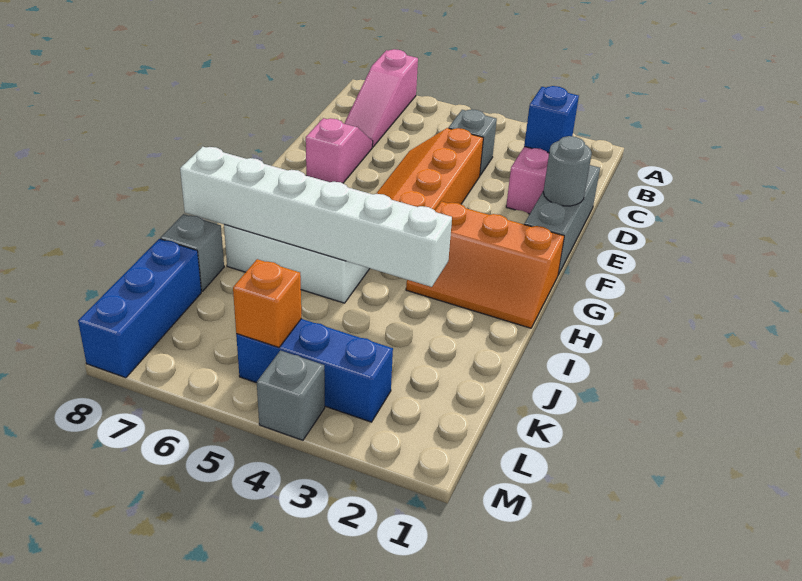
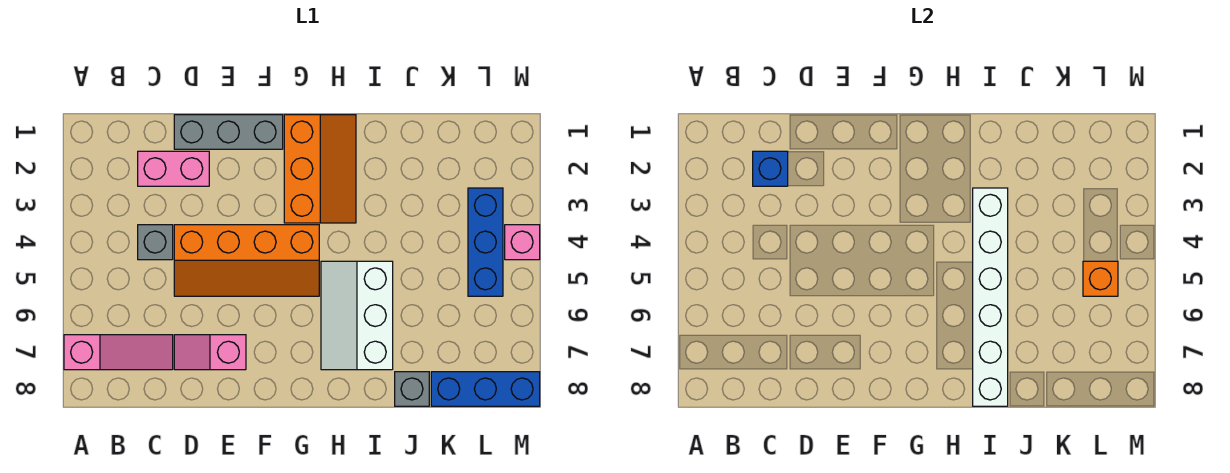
grey 1x1 round brick [543,136,592,206] -> none
grey 1x1 brick [257,351,325,440] -> pink 1x1 brick [505,225,540,260]

